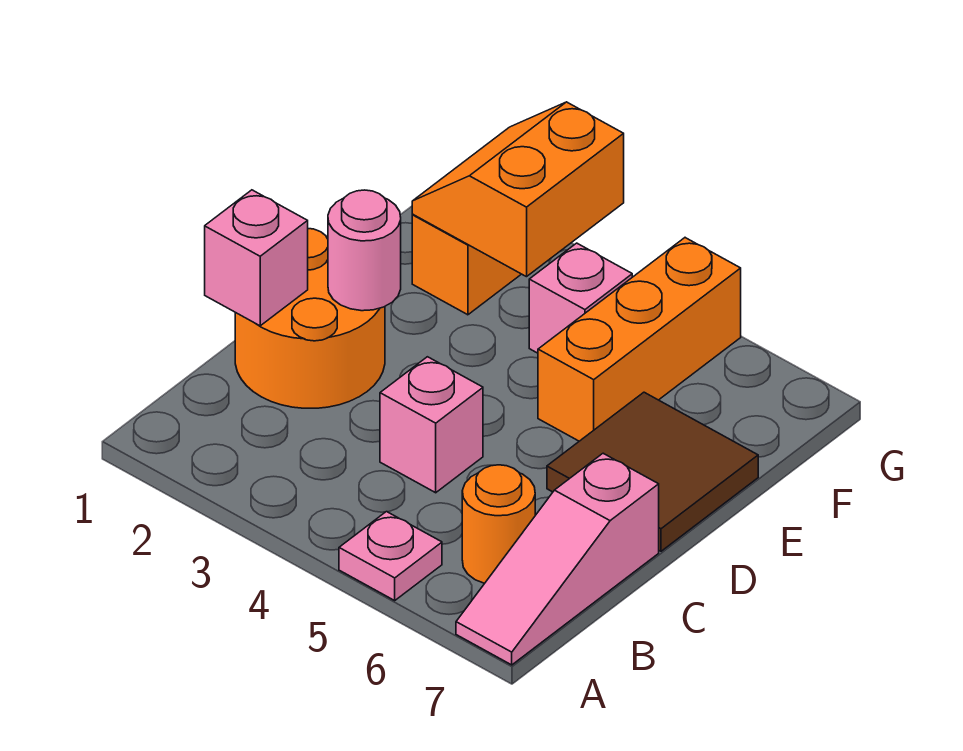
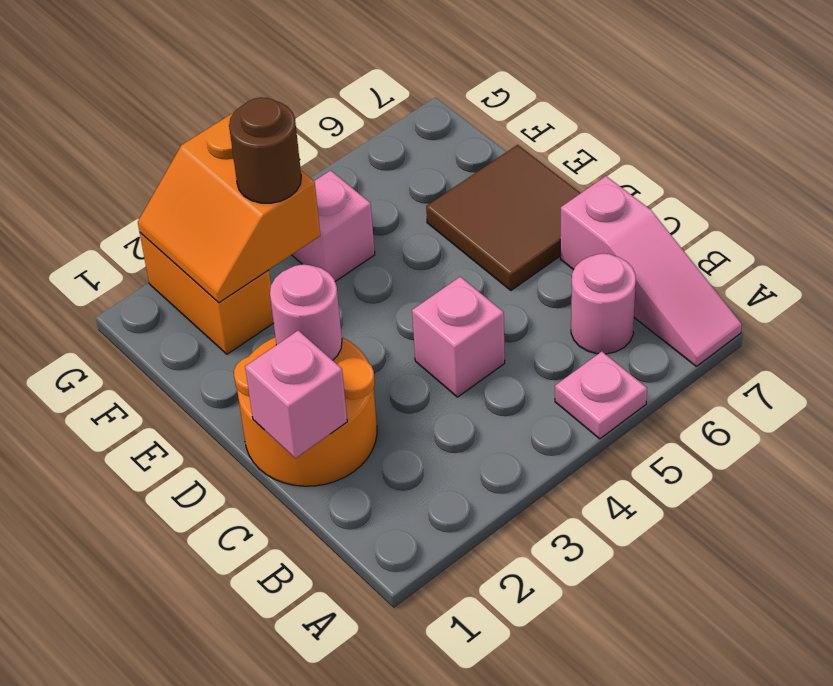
orange 1x1 round brick [462,465,535,583] -> pink 1x1 round brick [571,253,636,354]
orange 1x3 brick [538,238,741,441] -> none
none -> brown 1x1 round brick [229,97,301,203]

